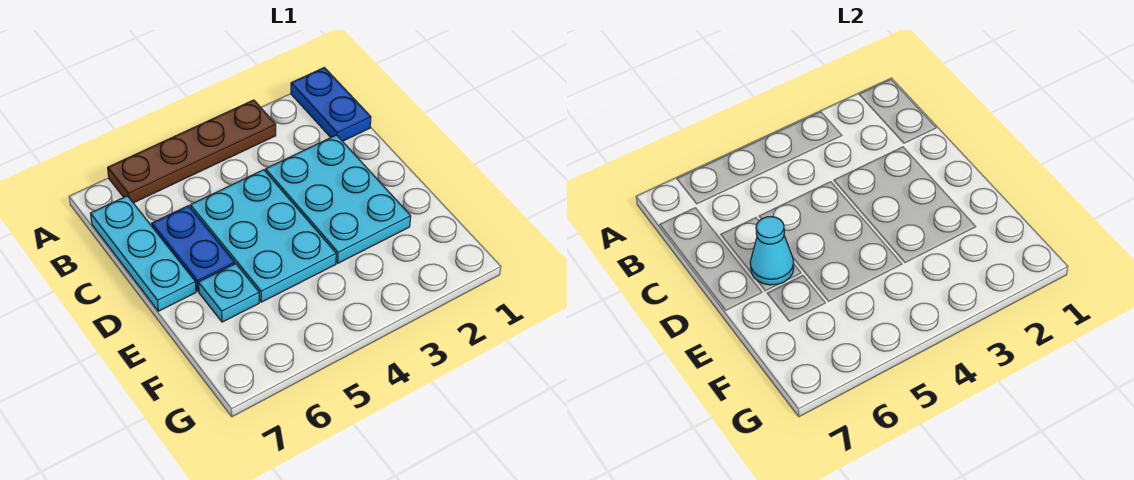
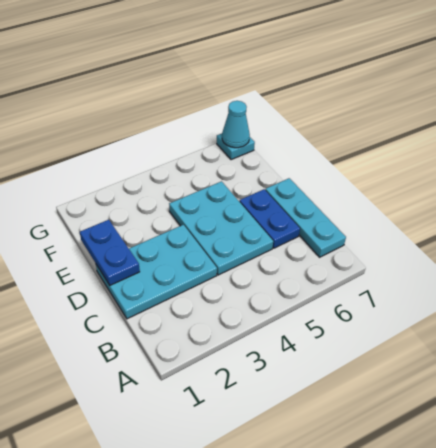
blue 1x2 plate [291,68,371,141] -> blue 1x2 plate moved to [80,220,140,285]
brown 1x4 plate [108,100,276,203] -> none
cyan 2x3 plate [266,135,411,263] -> cyan 2x3 plate turned to [96,225,217,319]
cyan 1x1 cone [750,217,794,285] -> cyan 1x1 cone moved to [222,101,250,148]
cyan 1x1 plate [199,264,259,322] -> cyan 1x1 plate moved to [217,134,255,160]

